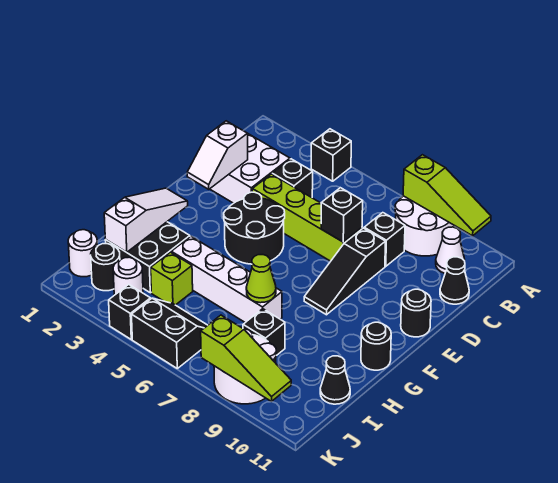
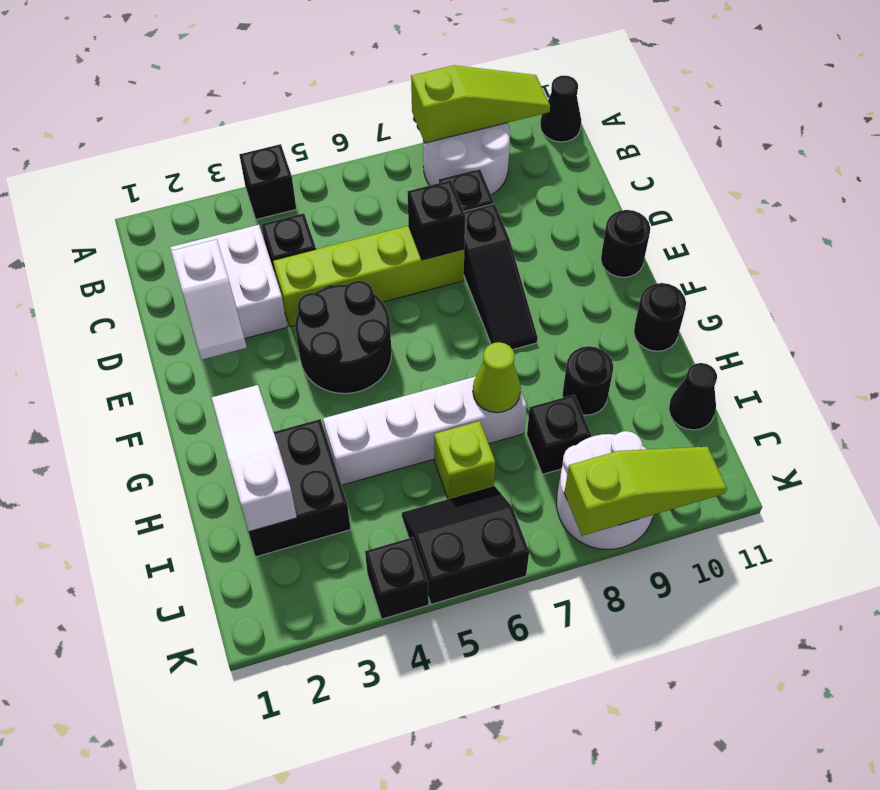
white 1x1 cone [436,227,465,273] -> none
black 1x1 cone [440,257,469,304] -> black 1x1 cone moved to [540,75,581,142]
lime 1x1 brick [151,252,193,305] -> lime 1x1 brick moved to [434,421,495,499]
white 1x1 round brick [68,230,97,277] -> none
black 1x1 round brick [91,244,120,291] -> black 1x1 round brick moved to [562,346,613,415]
white 1x1 round brick [113,257,143,295] -> none

